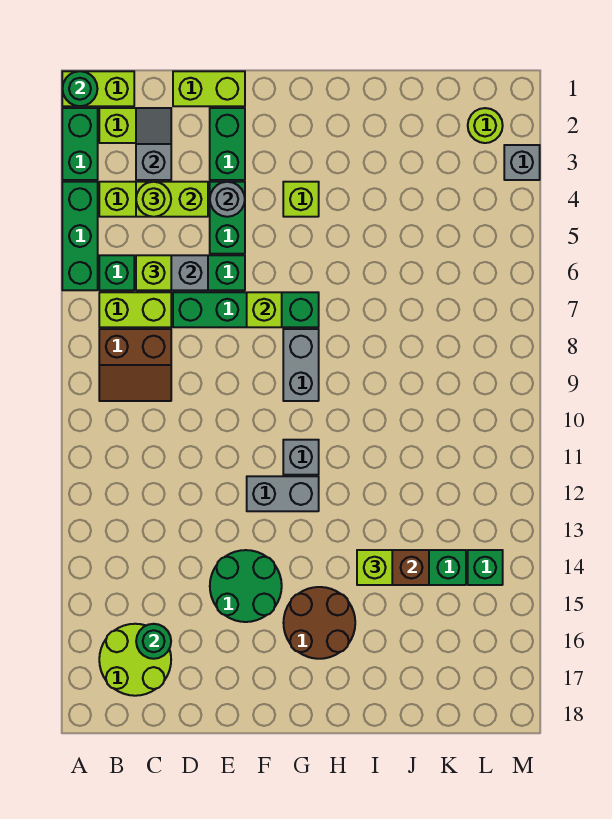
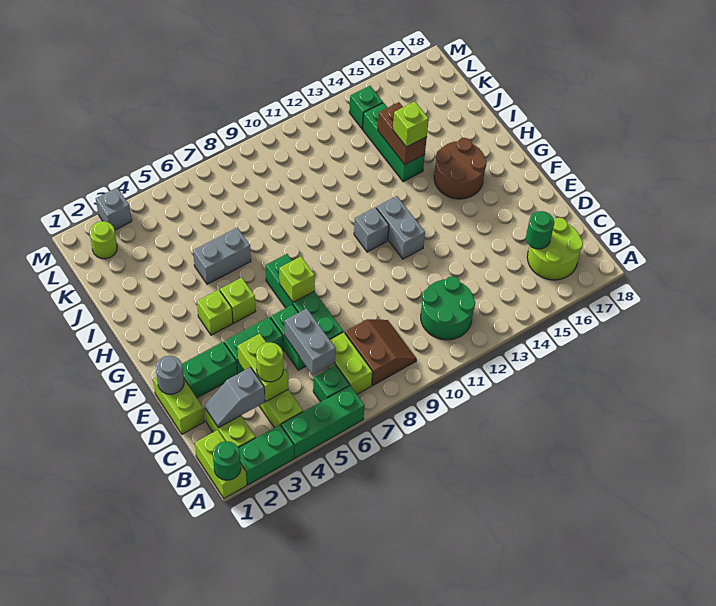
lime 1x1 brick [136,255,171,290] -> lime 1x1 brick moved to [220,278,256,323]
grey 1x1 round brick [210,182,245,217] -> grey 1x1 round brick moved to [156,356,184,394]
green 2x2 round brick [210,550,282,622] -> green 2x2 round brick moved to [421,276,475,340]
grey 1x2 brick [283,329,319,401] -> grey 1x2 brick moved to [193,228,251,284]

